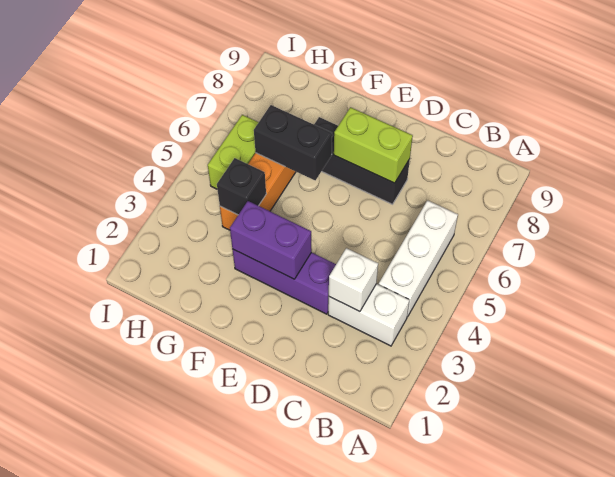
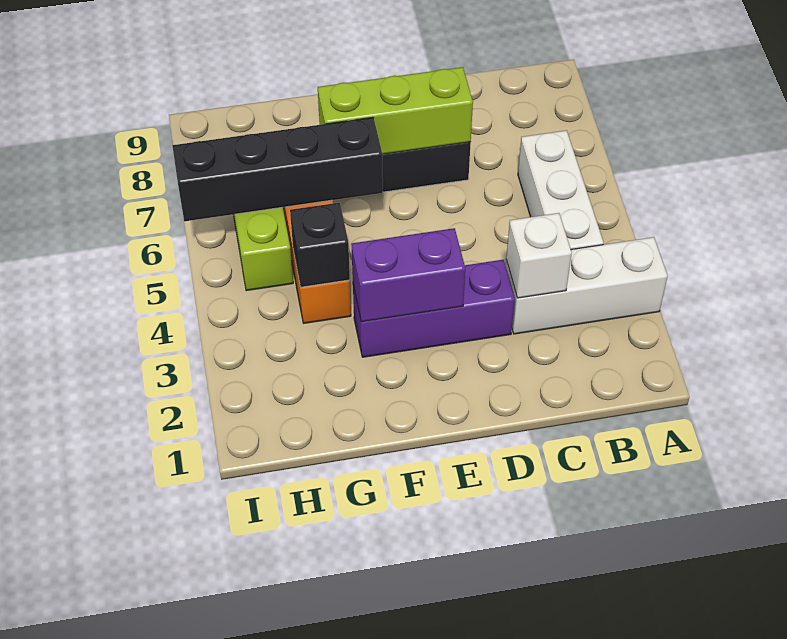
white 1x2 brick [328,284,409,346] -> white 1x3 brick [506,237,668,334]
lime 1x2 brick [334,107,413,183] -> lime 1x3 brick [318,67,473,154]
black 1x2 brick [254,105,332,180] -> black 1x4 brick [172,117,383,221]

